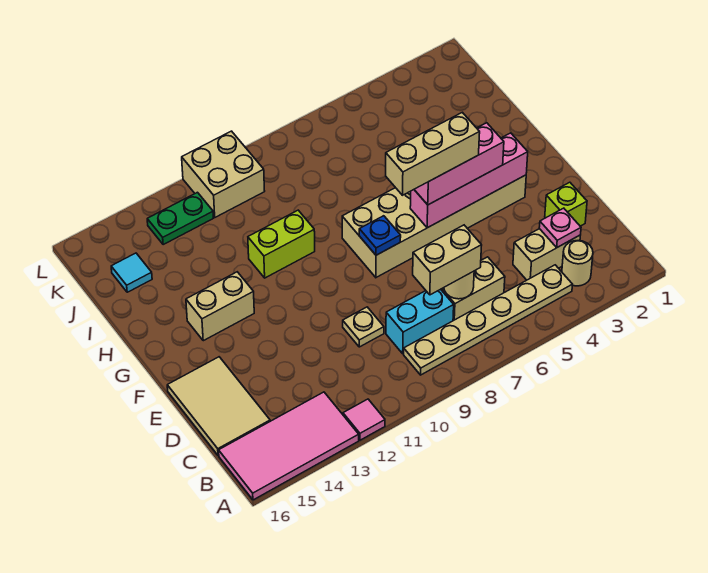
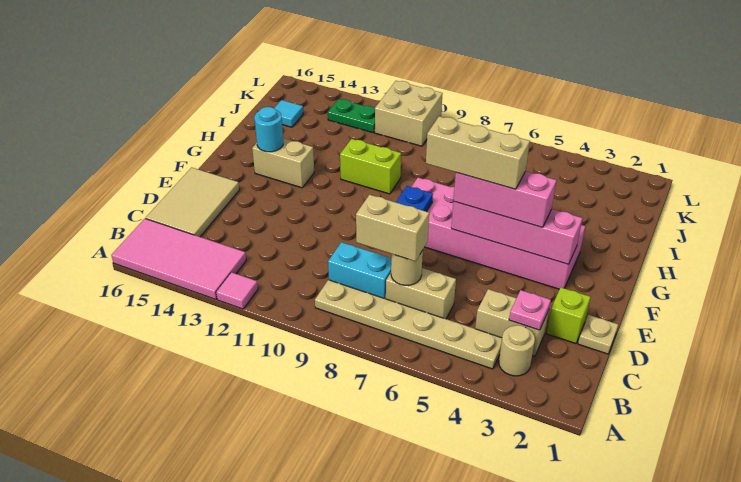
tan 1x1 plate [343,307,384,347] -> tan 1x1 plate moved to [578,315,618,354]
tan 2x6 brick [342,175,526,277] -> pink 2x6 brick [412,178,585,289]
none -> cyan 1x1 round brick [254,107,283,152]

